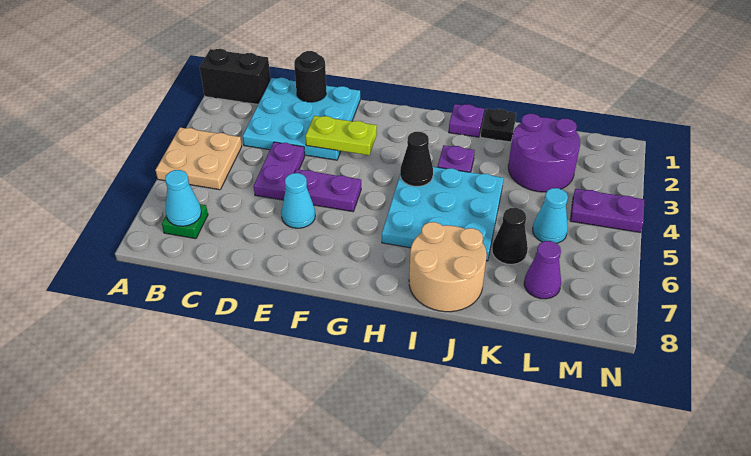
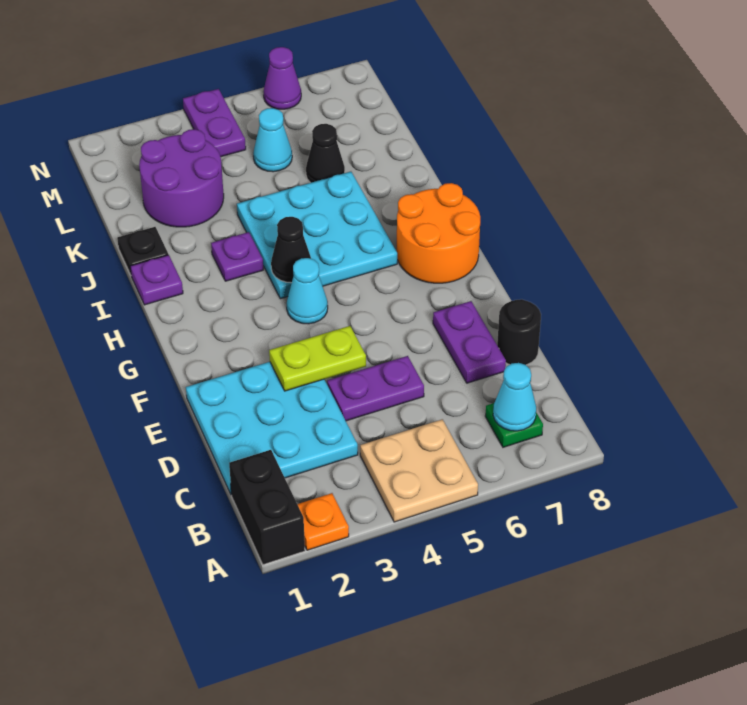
none -> orange 1x1 plate [297,493,349,550]
black 1x1 round brick [294,51,326,102] -> black 1x1 round brick moved to [497,299,541,365]
lime 1x2 plate [305,116,377,155] -> lime 1x2 plate turned to [269,326,366,391]
purple 1x2 plate [295,169,361,212] -> purple 1x2 plate moved to [433,301,506,383]
cyan 1x1 cone [281,173,315,228] -> cyan 1x1 cone moved to [287,258,328,324]
none -> orange 2x2 round brick [397,183,480,283]
tan 2x2 round brick [409,222,487,312] -> none
purple 1x1 cone [524,241,561,299] -> purple 1x1 cone moved to [264,47,301,109]

